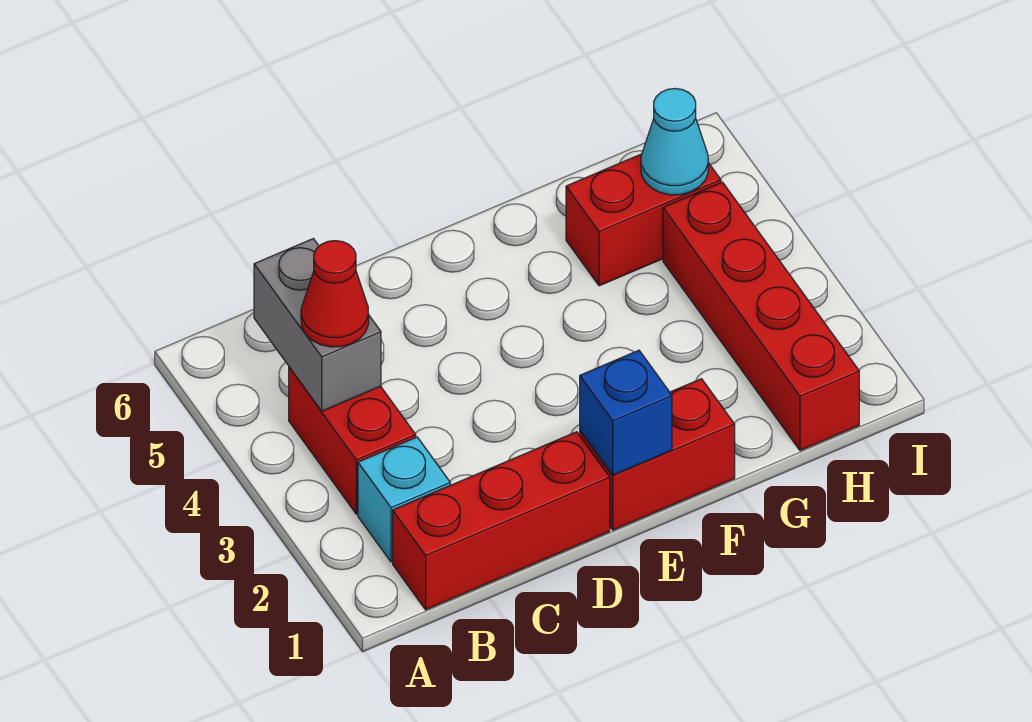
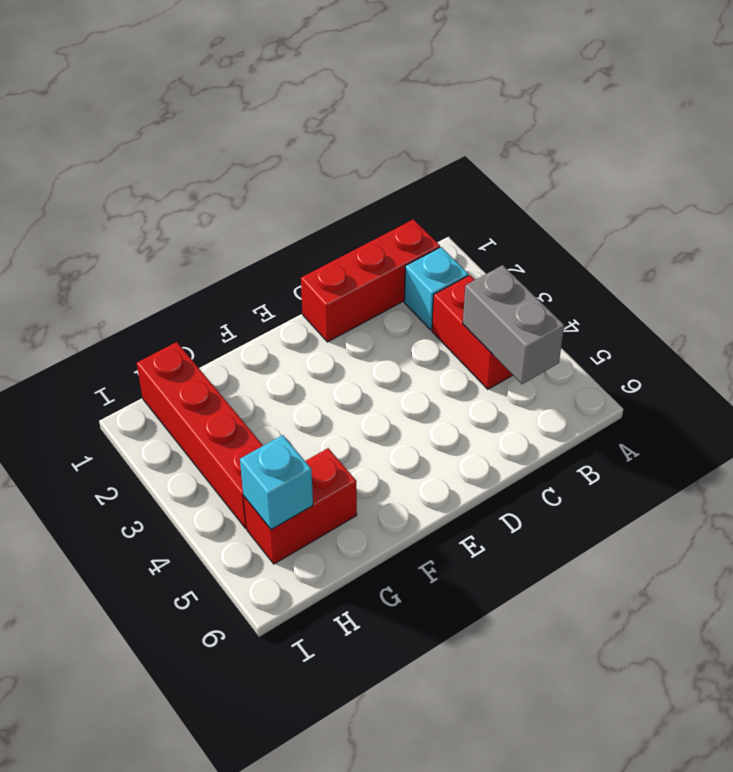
red 1x1 cone [301,241,369,347] -> none
red 1x2 brick [580,379,735,530] -> none
blue 1x1 brick [580,350,672,475] -> none
cyan 1x1 cone [641,89,708,195] -> cyan 1x1 brick [240,435,313,530]

